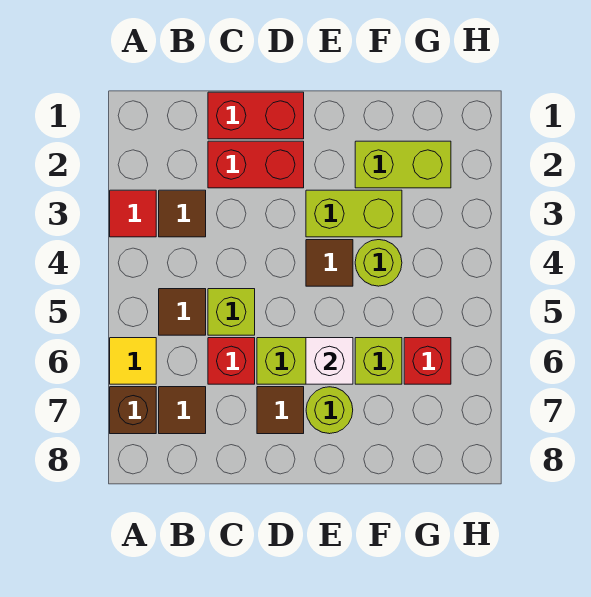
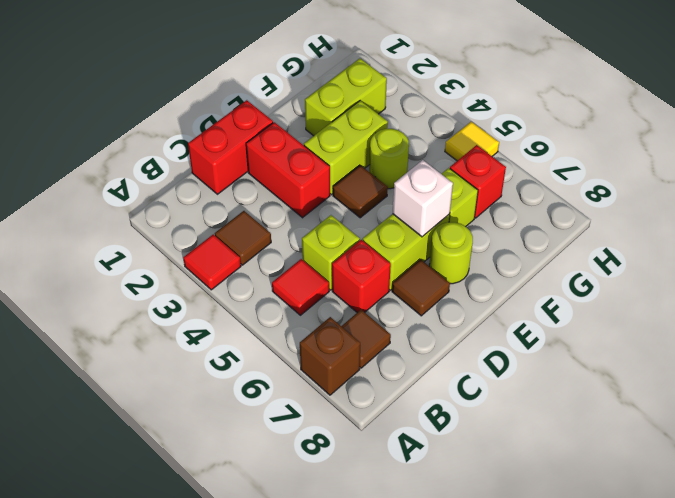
yellow 1x1 tile [110,338,156,384] -> yellow 1x1 tile moved to [445,122,499,161]
brown 1x1 tile [159,289,206,335] -> red 1x1 tile [272,259,329,315]
red 1x2 brick [208,141,304,188] -> red 1x2 brick turned to [246,122,330,218]

